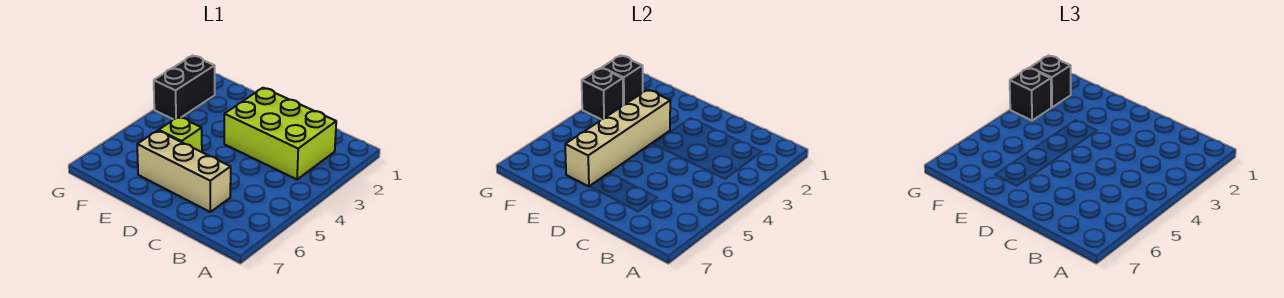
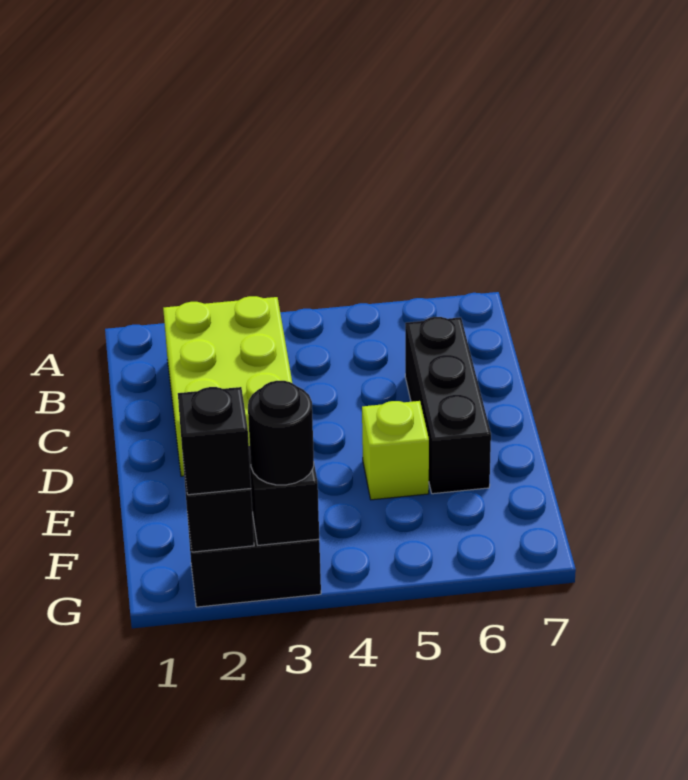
tan 1x3 brick [137,131,231,212] -> black 1x3 brick [405,317,491,494]
tan 1x4 brick [565,90,670,186] -> none
black 1x1 brick [1010,68,1051,121] -> black 1x1 round brick [248,381,314,485]

